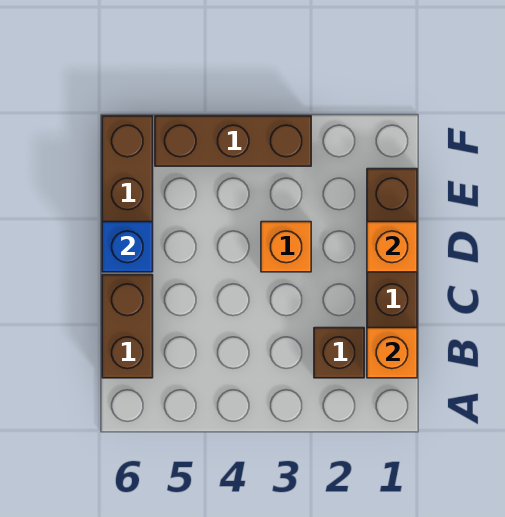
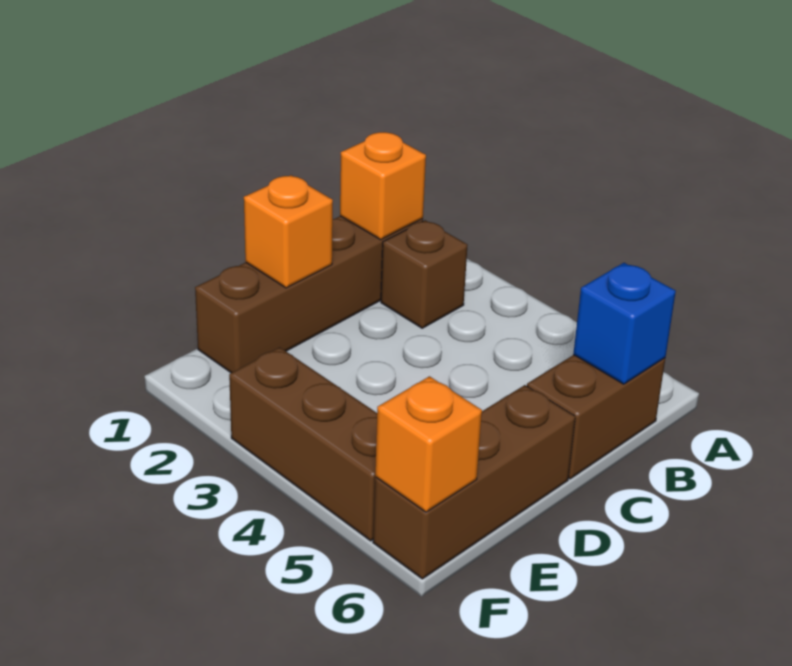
orange 1x1 brick [261,222,311,272] -> orange 1x1 brick moved to [375,376,482,512]
blue 1x1 brick [102,222,153,272] -> blue 1x1 brick moved to [573,263,676,384]

